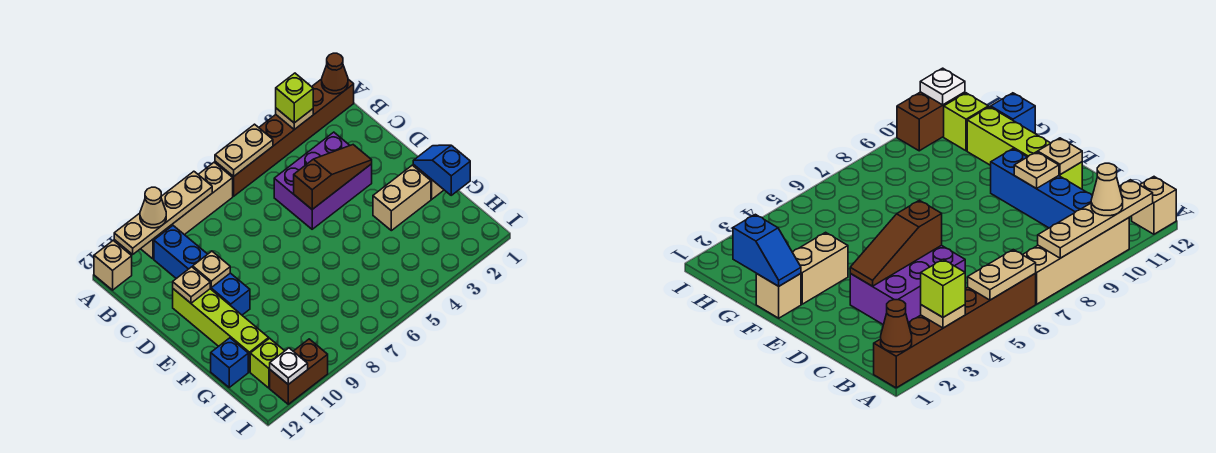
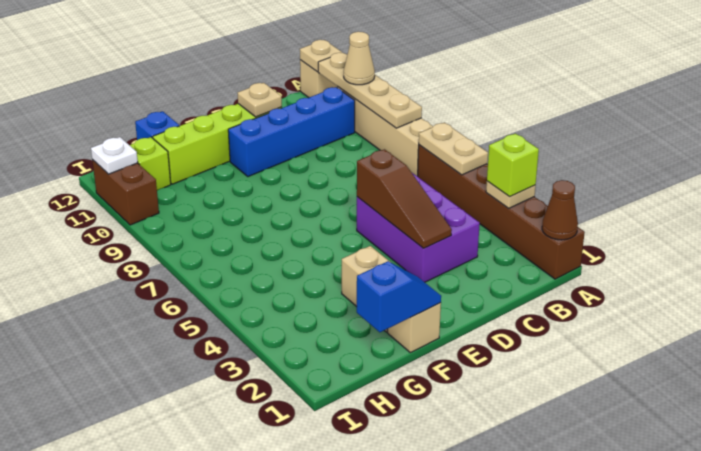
tan 1x1 plate [193,251,230,287] -> tan 1x1 plate moved to [300,40,342,72]

